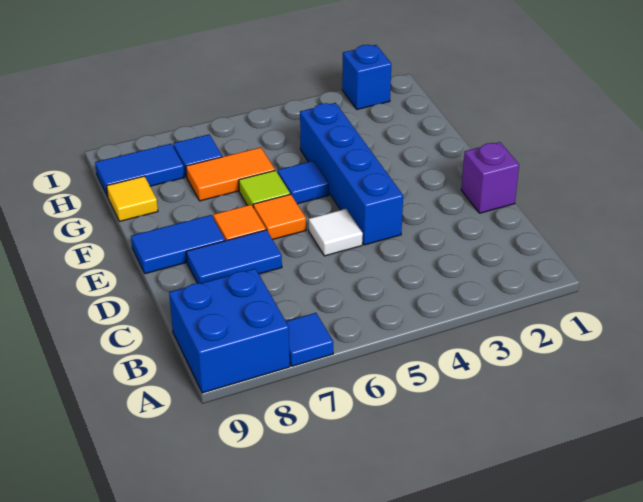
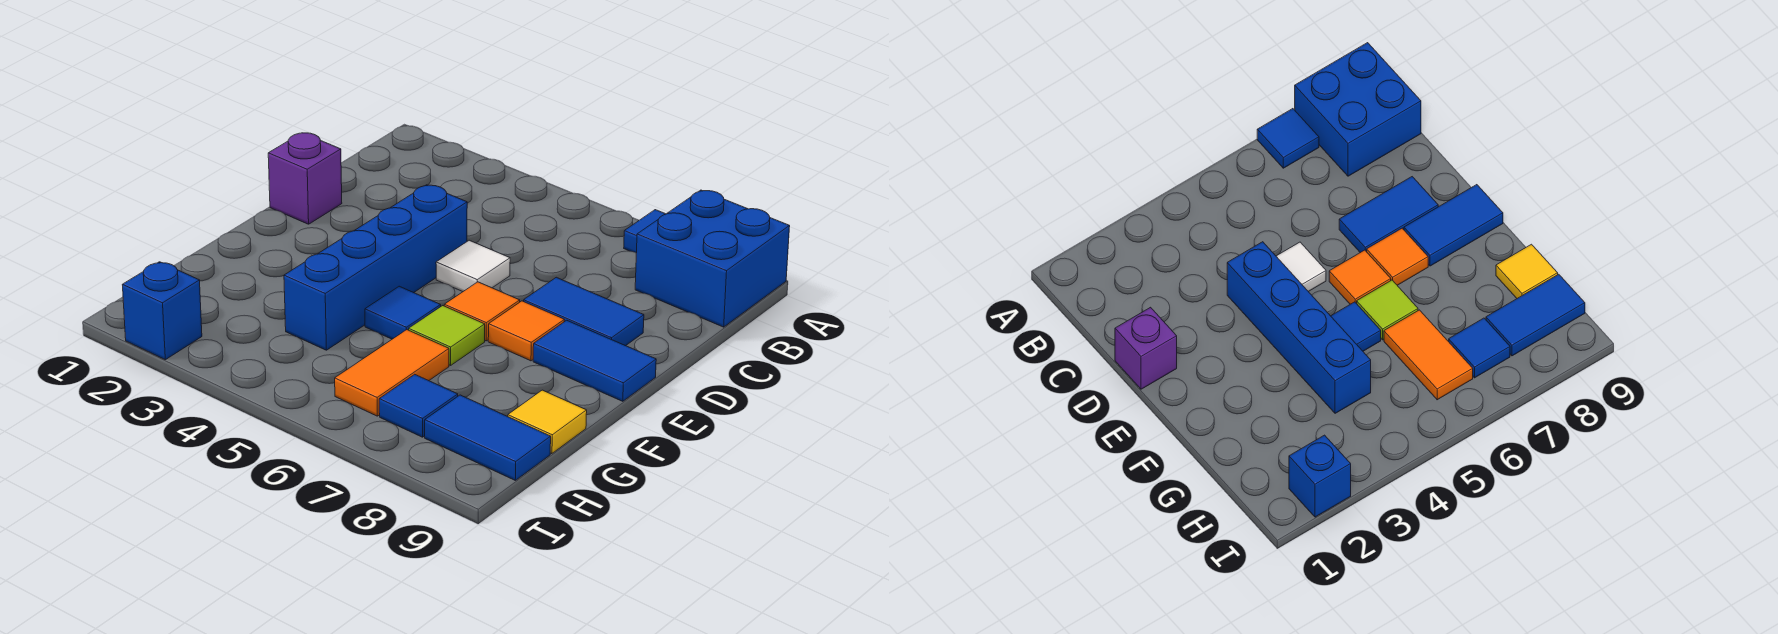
orange 1x2 tile [186,147,275,201] -> orange 1x2 tile turned to [335,330,449,416]

